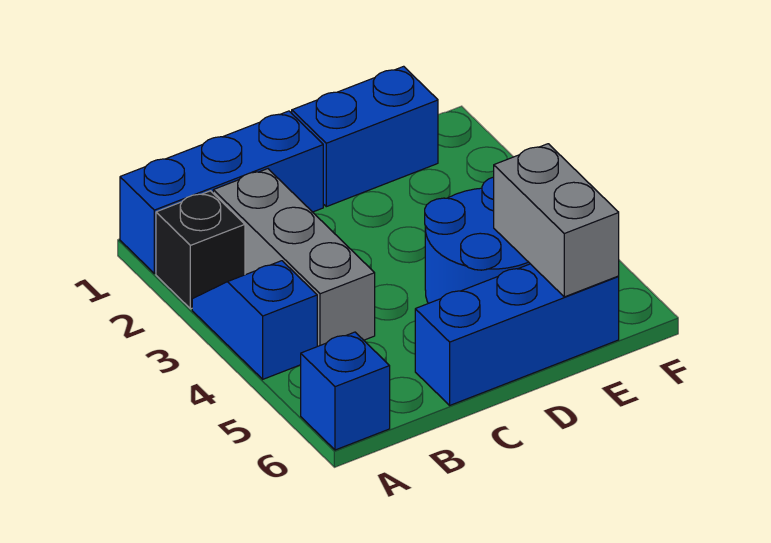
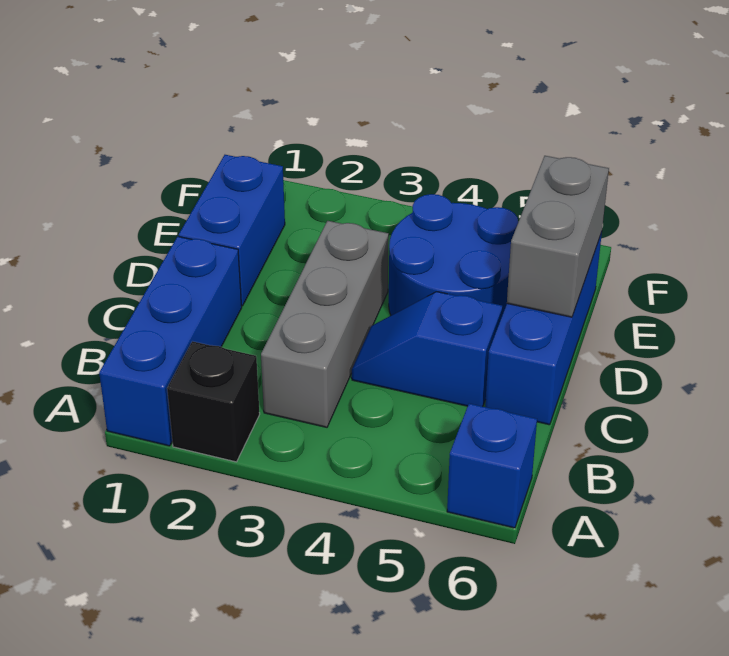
blue 1x2 slope [192,261,317,379] -> blue 1x2 slope moved to [352,292,502,407]
grey 1x3 brick [213,169,375,346] -> grey 1x3 brick turned to [261,221,389,427]
grey 1x2 brick [494,144,619,297] -> grey 1x2 brick turned to [507,156,609,317]

